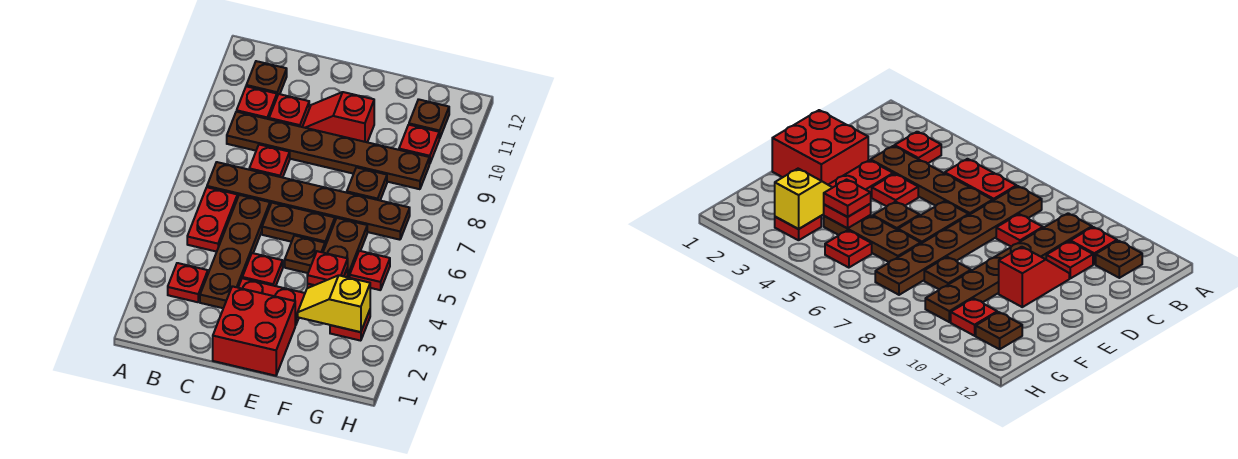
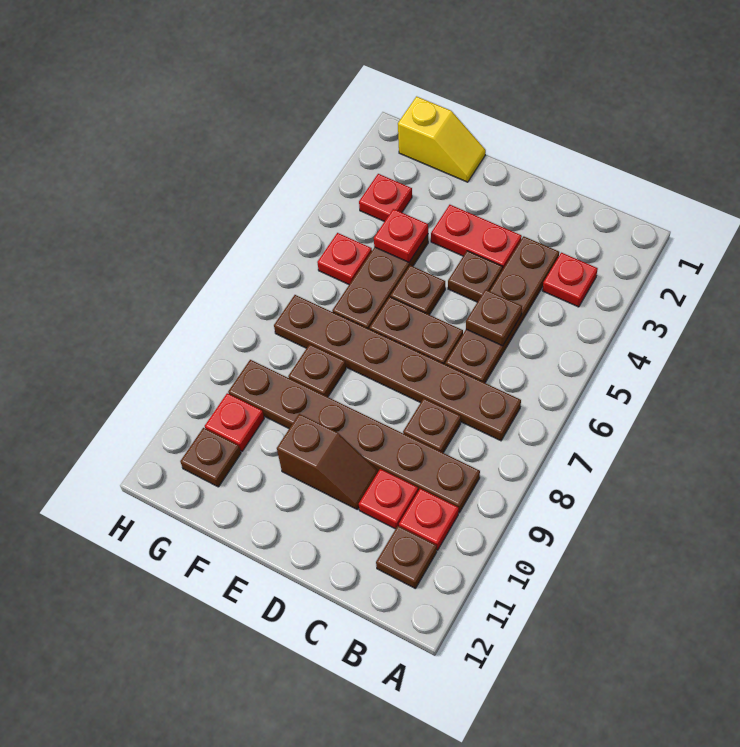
red 1x2 plate [187,187,237,252] -> none
none -> brown 1x1 plate [466,290,522,346]
red 1x1 plate [249,145,290,178] -> brown 1x1 plate [403,398,461,453]
red 2x2 brick [213,286,295,376] -> none
red 1x1 plate [242,253,283,286] -> brown 1x1 plate [448,251,503,302]
red 1x2 slope [303,92,374,142] -> brown 1x2 slope [277,414,378,510]
yellow 1x2 slope [298,275,370,332] -> yellow 1x2 slope moved to [398,96,486,182]
red 1x1 plate [307,251,348,285] -> none

